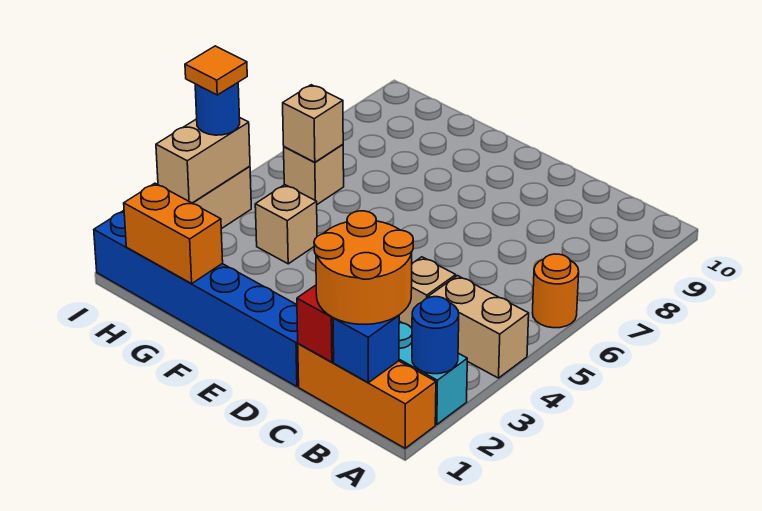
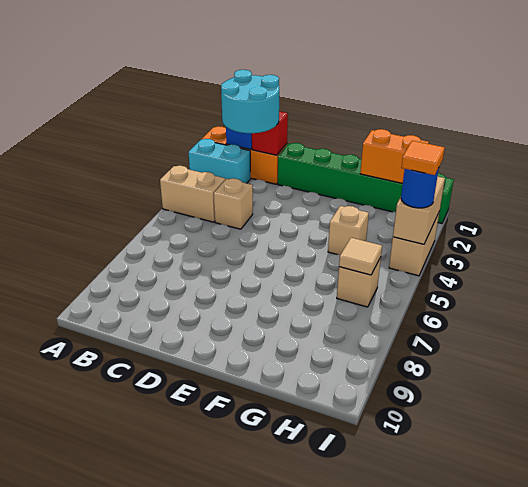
blue 1x1 round brick [412,297,459,374] -> none
orange 1x1 round brick [533,254,579,328] -> none
orange 2x2 round brick [314,211,413,324] -> cyan 2x2 round brick [221,70,279,133]
blue 1x6 brick [94,211,299,387] -> green 1x6 brick [278,143,454,223]
tan 1x1 brick [283,85,343,162] -> tan 1x1 tile [339,238,382,275]

